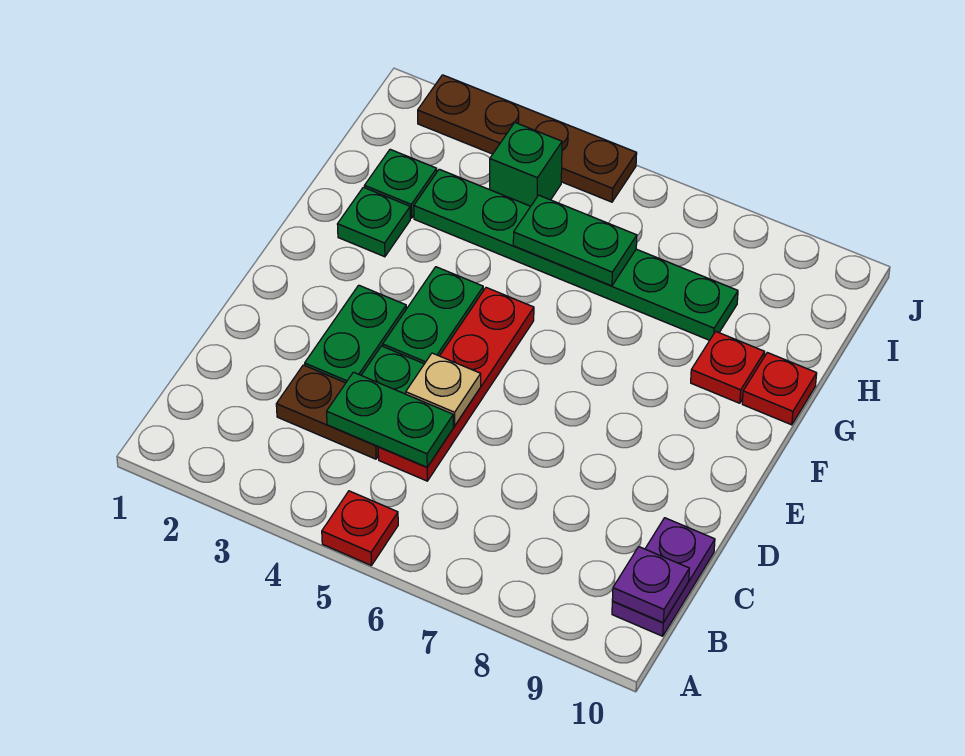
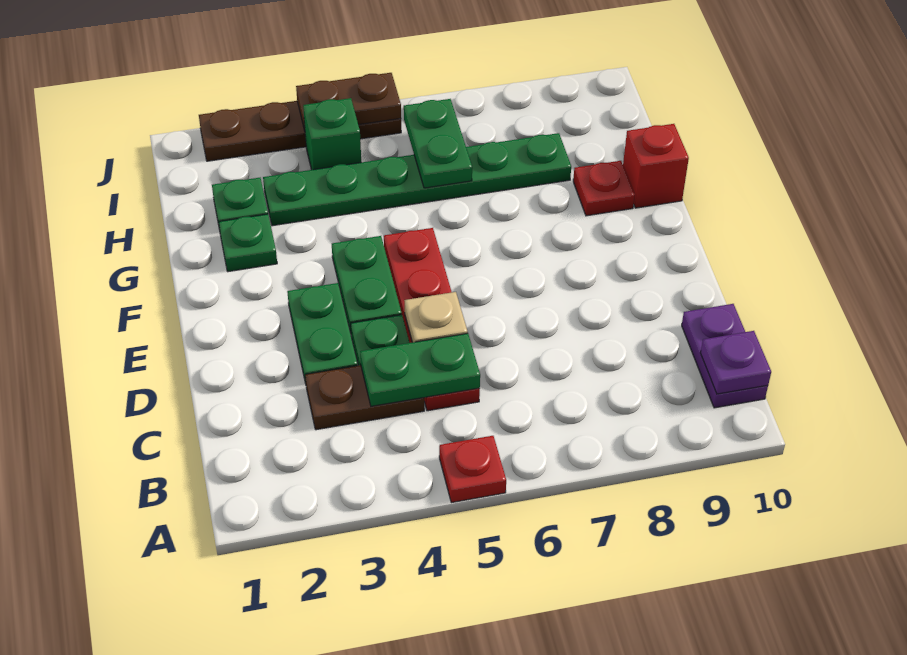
red 1x1 plate [742,353,817,425] -> red 1x1 brick [623,124,689,208]
green 1x2 plate [513,195,637,286] -> green 1x2 plate turned to [404,99,472,188]
none -> brown 1x2 plate [296,73,401,130]

